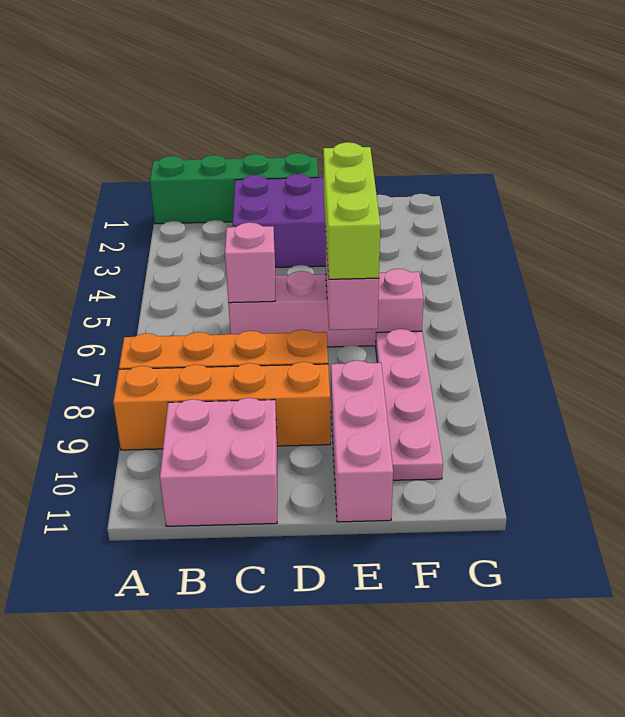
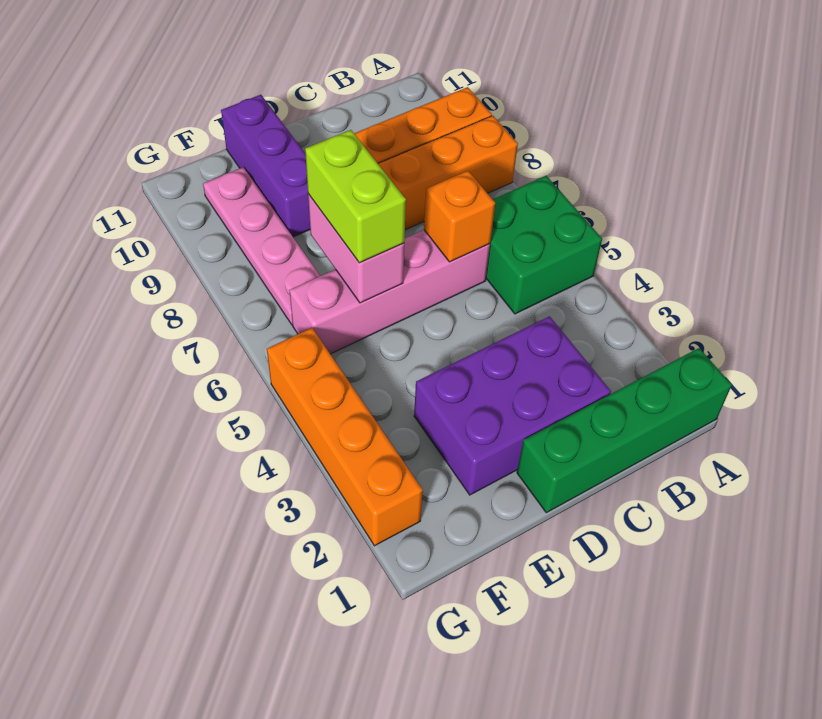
none -> green 2x2 brick [486,176,602,314]
pink 2x2 brick [160,398,277,526] -> none
pink 1x1 brick [225,222,275,303] -> orange 1x1 brick [424,171,495,262]
lime 1x3 brick [323,142,380,279] -> lime 1x2 brick [305,130,406,263]
pink 1x3 brick [331,360,393,522] -> purple 1x3 brick [221,95,310,237]
none -> orange 1x4 brick [267,328,423,546]

